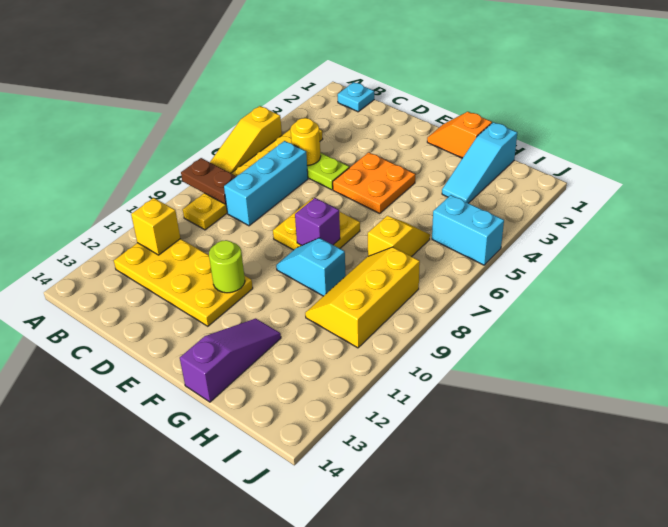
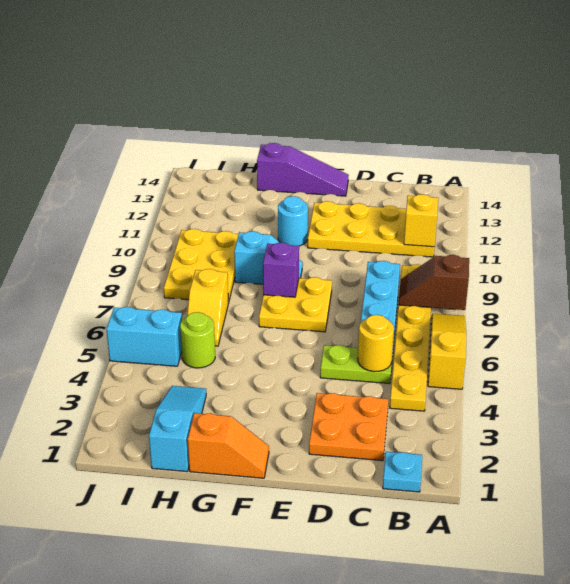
brown 1x2 plate [181,158,237,204] -> brown 1x2 slope [399,255,469,310]
orange 2x2 plate [333,152,415,214] -> orange 2x2 plate moved to [309,393,388,461]
lime 1x1 round brick [209,240,245,293] -> lime 1x1 round brick moved to [180,312,215,368]
none -> cyan 1x1 round brick [278,196,308,246]
purple 1x3 slope [180,318,281,402] -> purple 1x3 slope turned to [257,143,349,196]
yellow 2x3 slope [305,247,420,348] -> yellow 2x3 plate [164,229,239,302]

